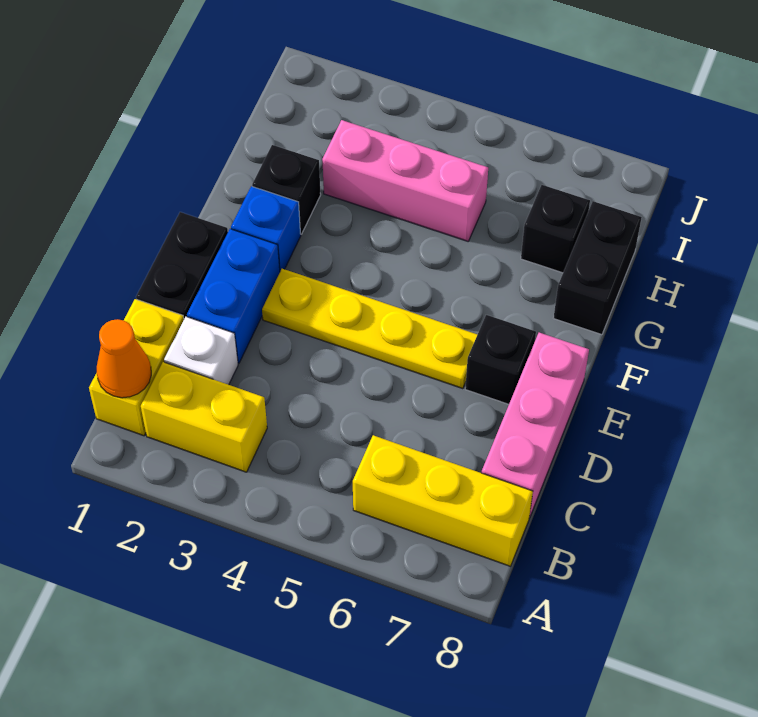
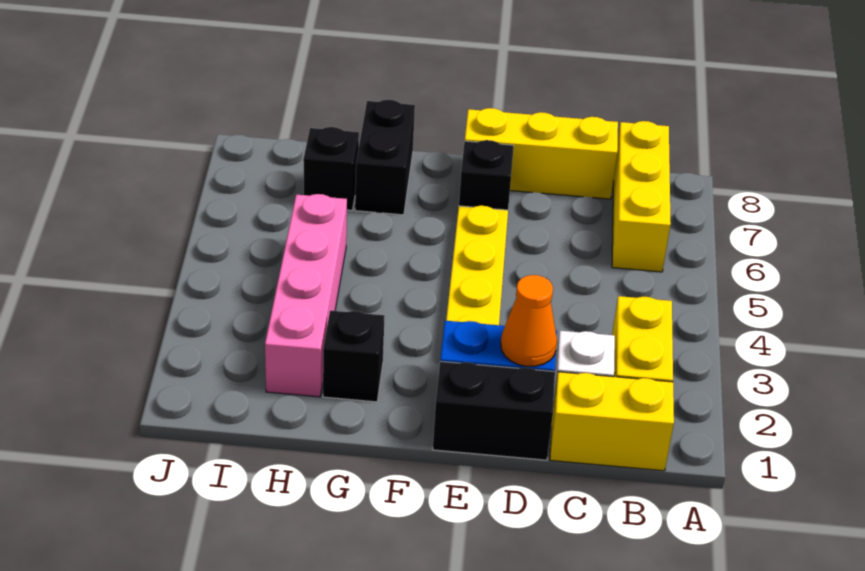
orange 1x1 cone [97,319,151,398] -> orange 1x1 cone moved to [501,275,557,367]
pink 1x3 brick [482,333,589,518] -> yellow 1x3 brick [465,108,618,199]
blue 1x1 brick [231,186,301,271] -> none
black 1x2 brick [554,201,642,335] -> black 1x2 brick turned to [355,100,415,215]
pink 1x3 brick [322,120,488,241] -> pink 1x4 brick [265,194,347,397]

